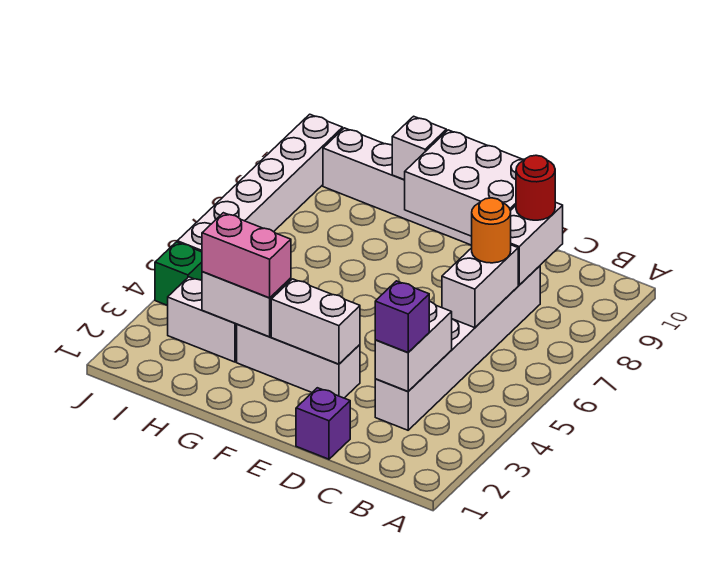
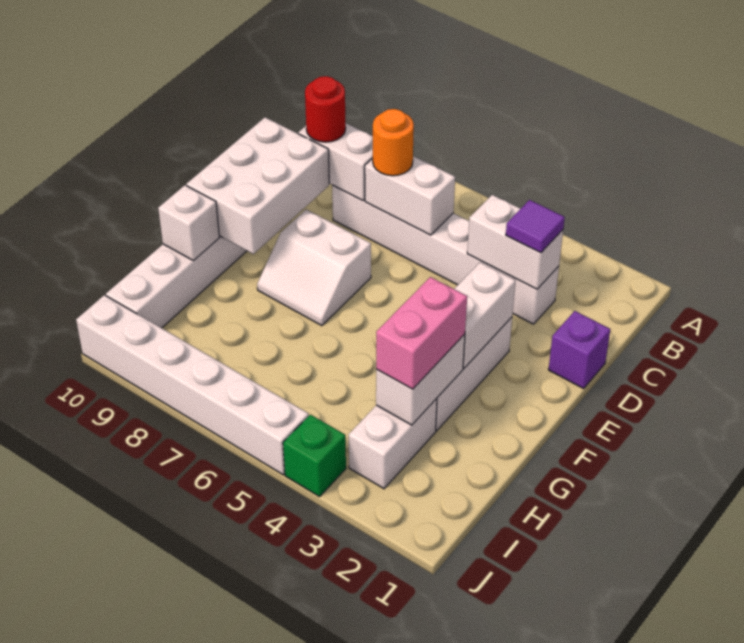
purple 1x1 brick [375,281,429,353] -> purple 1x1 tile [506,200,565,253]
none -> white 2x2 slope [257,210,371,326]

